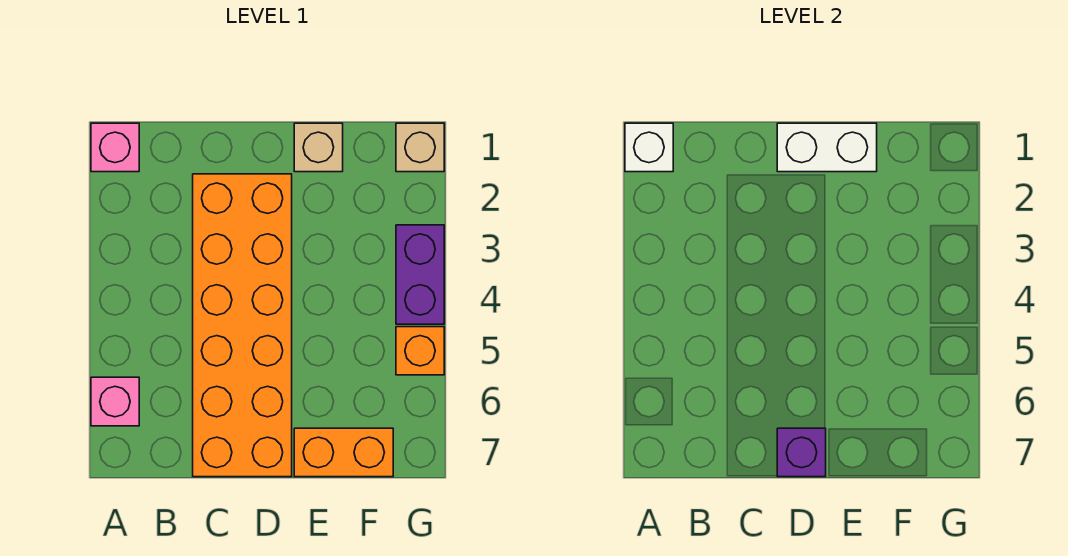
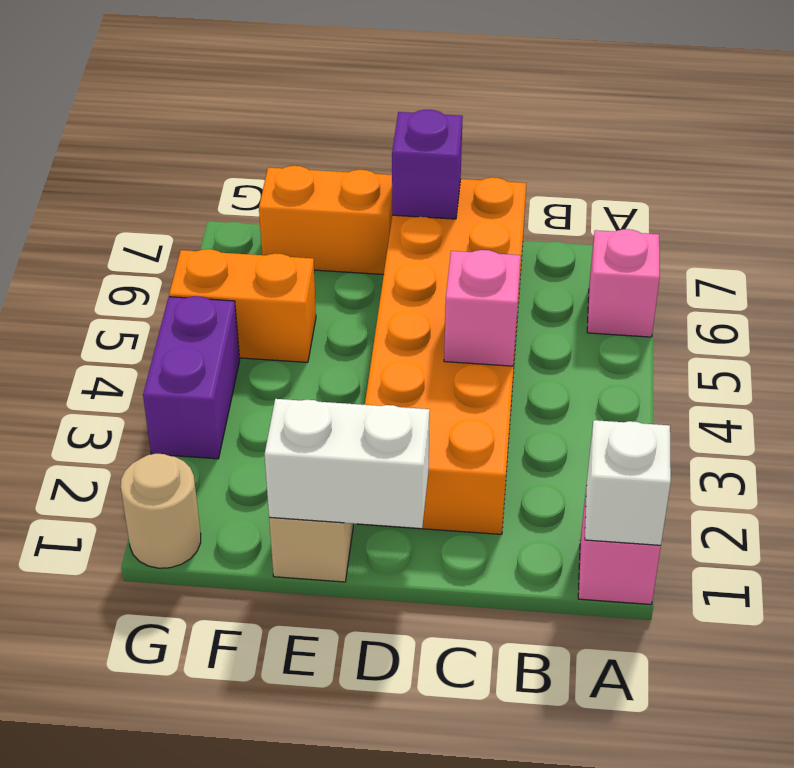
none -> pink 1x1 brick [444,250,521,366]
tan 1x1 brick [396,123,444,172] -> tan 1x1 round brick [121,454,201,568]
orange 1x1 brick [396,327,444,375] -> orange 1x2 brick [169,249,316,362]

